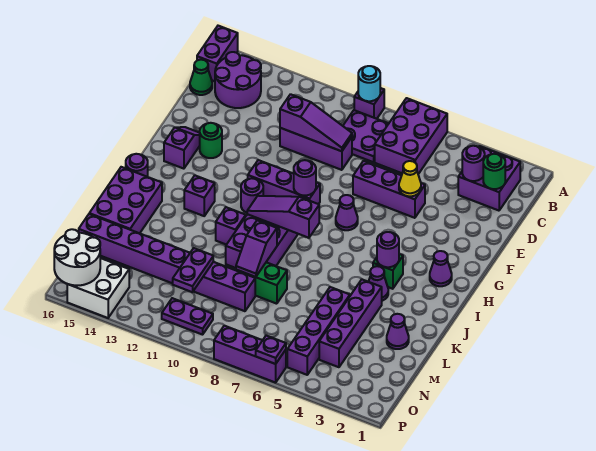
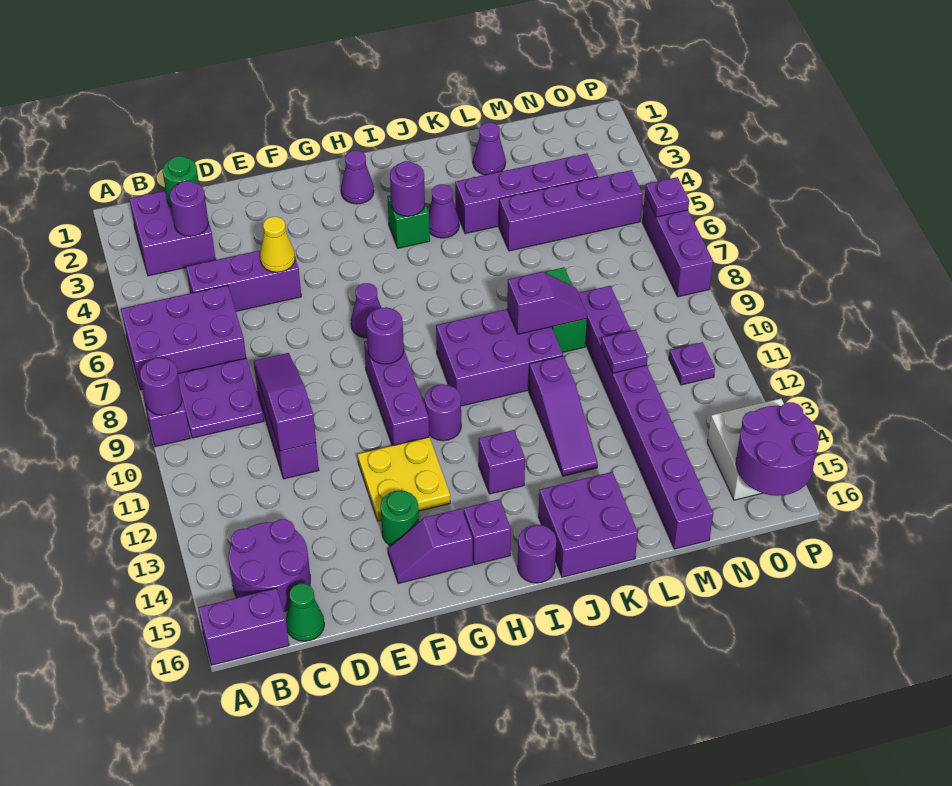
cyan 1x1 round brick [358,66,380,101] -> purple 1x1 round brick [140,358,182,415]
purple 1x3 brick [353,161,425,218] -> purple 1x3 brick turned to [186,250,301,311]
none -> yellow 2x2 plate [358,437,450,521]
purple 1x3 slope [247,196,319,238] -> purple 1x3 slope moved to [529,356,598,476]
purple 1x1 brick [216,207,246,245] -> purple 1x1 brick moved to [464,499,511,564]
purple 2x3 brick [89,167,162,233] -> purple 2x2 brick [538,472,638,577]
purple 1x2 plate [173,248,213,292] -> purple 1x1 plate [601,330,648,373]
purple 1x2 plate [162,298,213,335] -> purple 1x1 plate [669,342,715,385]
white 2x2 round brick [54,229,100,286] -> purple 2x2 round brick [736,402,819,496]

